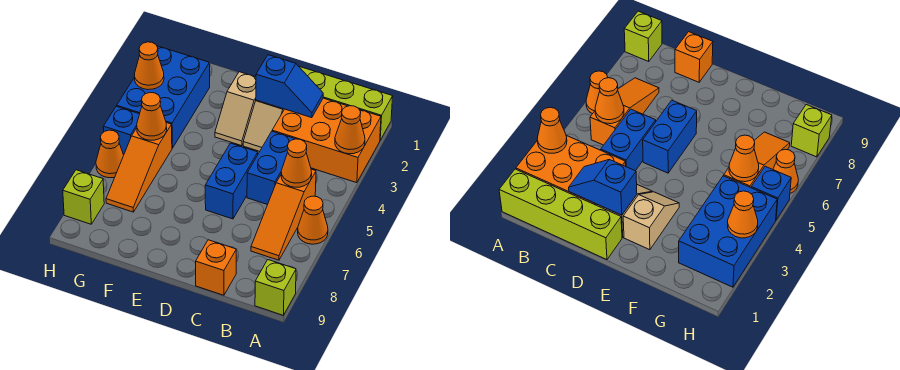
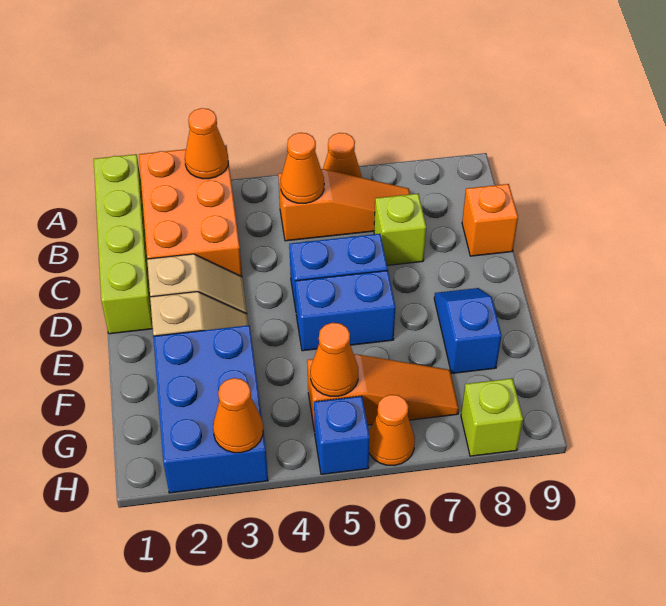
lime 1x1 brick [255,260,296,315] -> lime 1x1 brick moved to [374,194,426,265]
blue 1x2 slope [256,55,323,118] -> blue 1x2 slope moved to [434,288,502,373]
blue 1x2 brick [247,132,294,205] -> blue 1x2 brick moved to [295,271,396,351]
blue 2x3 brick [117,46,210,148] -> blue 2x3 brick turned to [153,325,268,493]

